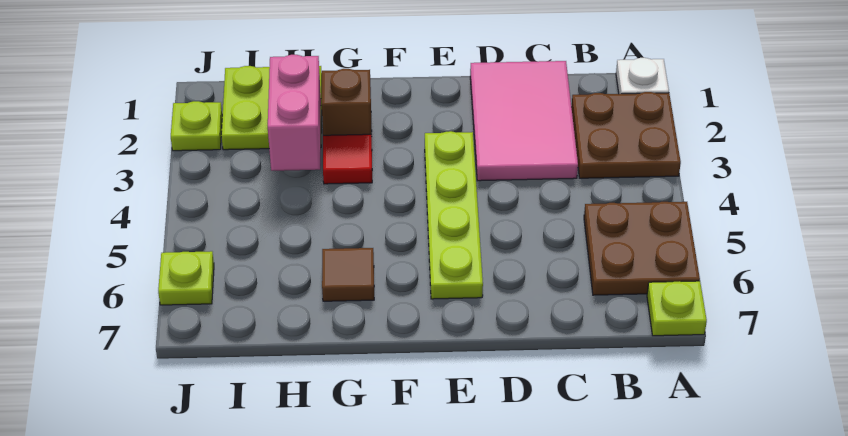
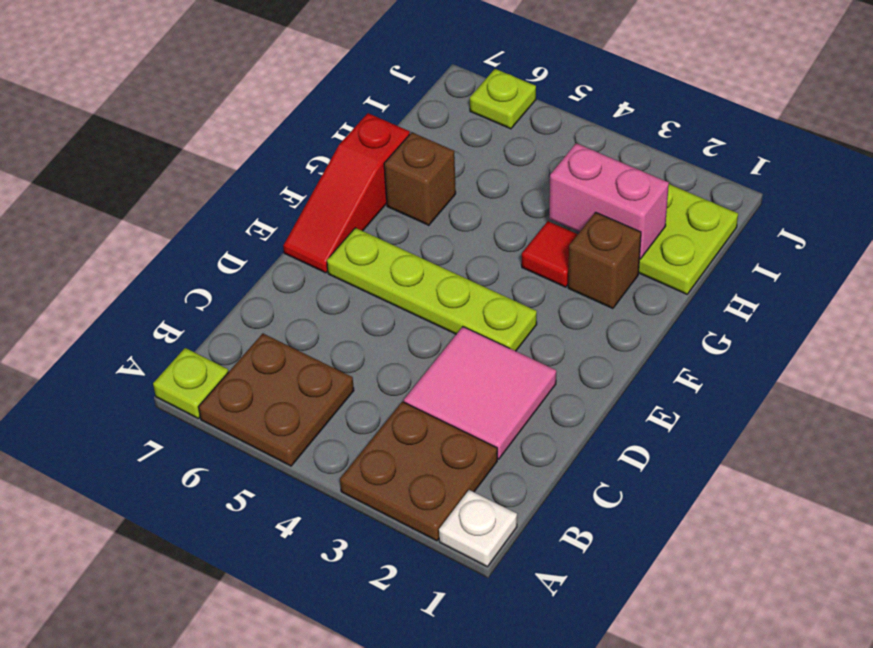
pink 2x3 tile [470,61,578,181] -> pink 2x2 tile [404,327,556,459]
none -> red 1x3 slope [283,113,410,273]
brown 1x1 tile [322,248,374,301] -> brown 1x1 brick [384,132,456,225]
lime 1x1 plate [171,101,222,151] -> none

